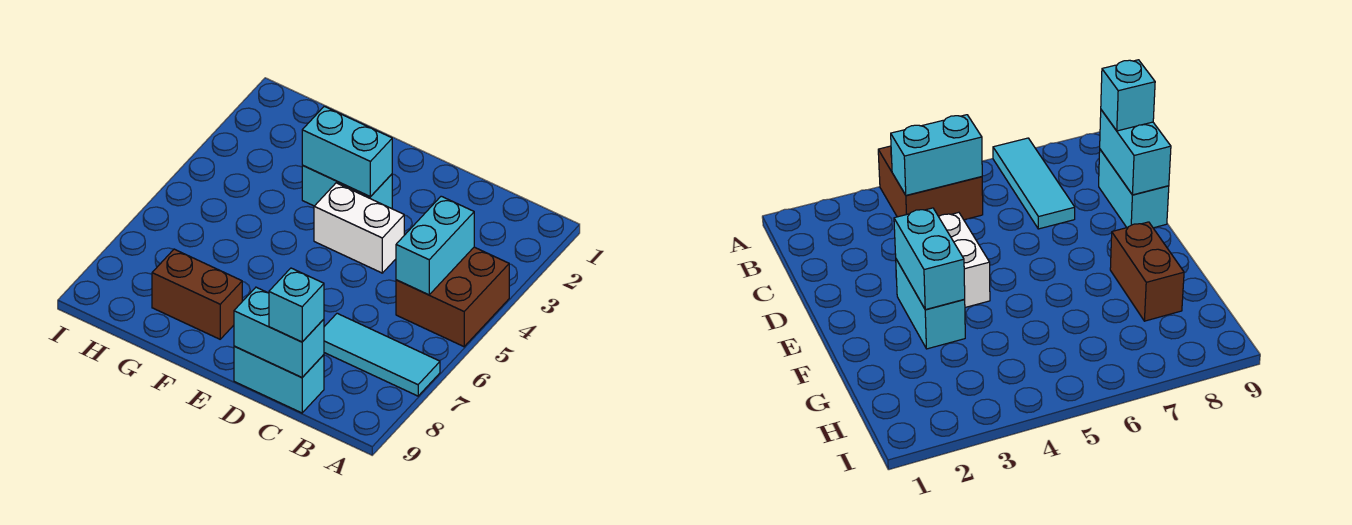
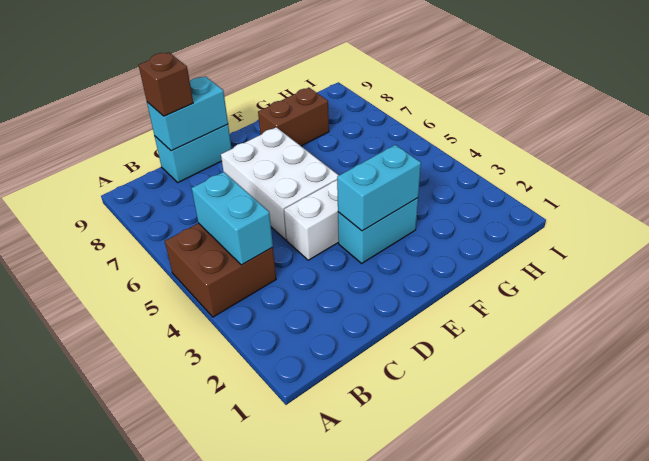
cyan 1x3 tile [324,313,440,396] -> none
cyan 1x1 brick [269,268,324,342] -> brown 1x1 brick [139,52,193,116]
none -> white 2x3 brick [221,127,339,240]

